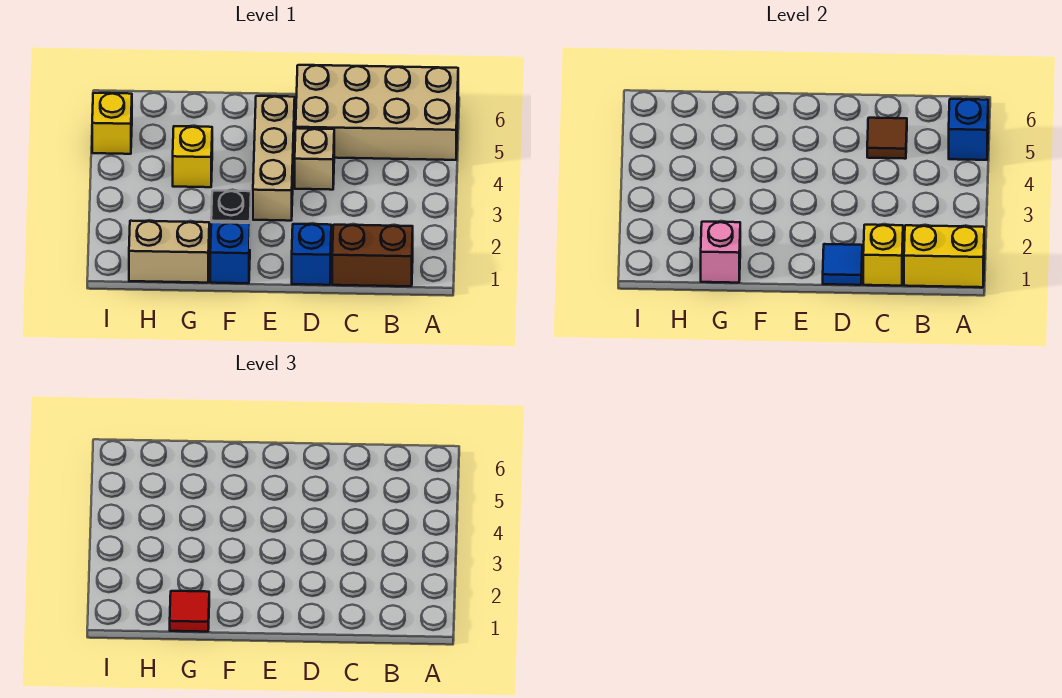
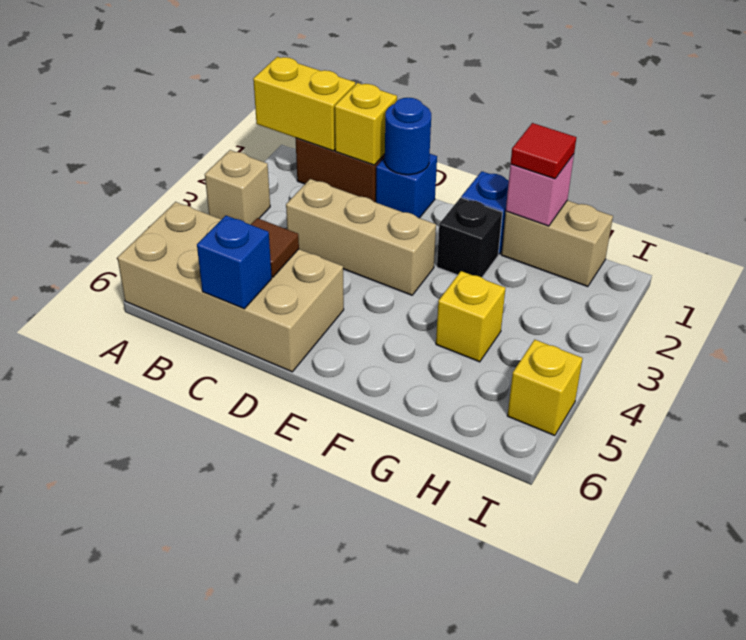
blue 1x1 brick [949,99,988,160] -> blue 1x1 brick moved to [197,216,272,309]
blue 1x1 tile [823,244,862,285] -> blue 1x1 round brick [385,98,431,175]
tan 1x1 brick [295,128,334,190] -> tan 1x1 brick moved to [205,150,270,225]
tan 1x3 brick [253,96,295,221] -> tan 1x3 brick turned to [286,179,436,295]

